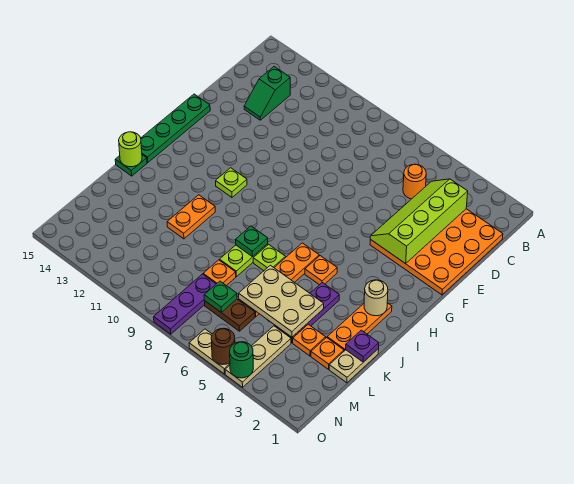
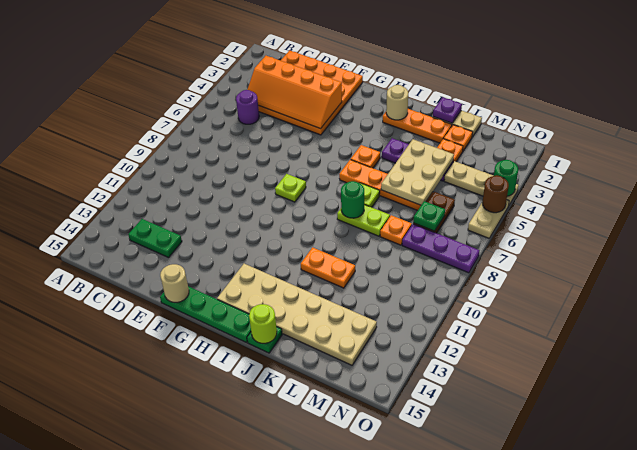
lime 2x4 slope [370,179,468,264] -> orange 2x4 slope [247,56,342,129]
orange 1x1 round brick [403,164,426,199] -> purple 1x1 round brick [236,90,259,124]
green 1x2 slope [244,67,290,120] -> green 1x2 plate [128,219,182,258]
none -> tan 1x1 round brick [160,264,189,302]
lime 1x1 plate [216,168,247,197] -> lime 1x1 plate moved to [275,174,306,202]
none -> tan 2x6 plate [217,264,377,365]
green 1x1 plate [236,226,268,257] -> green 1x1 round brick [341,181,364,218]

